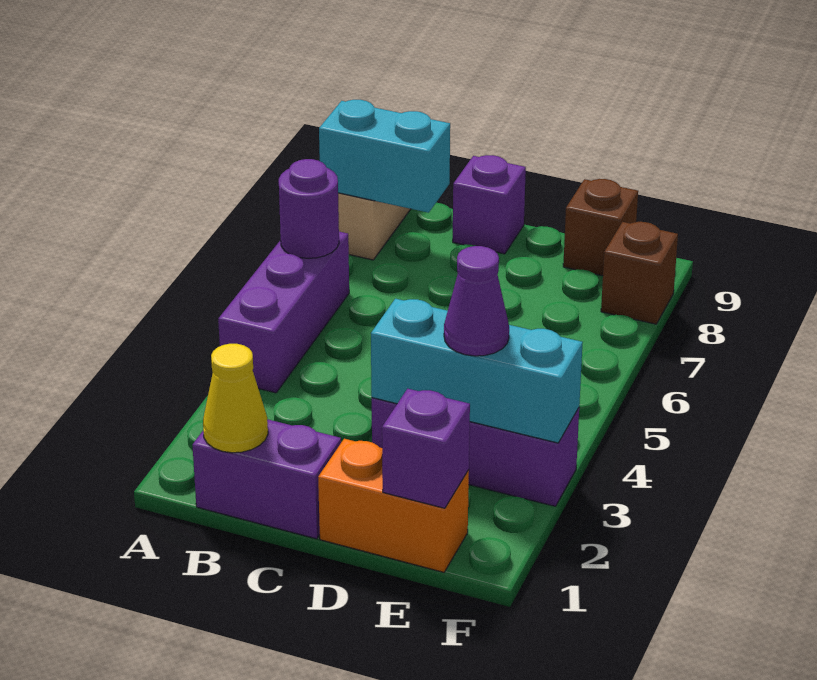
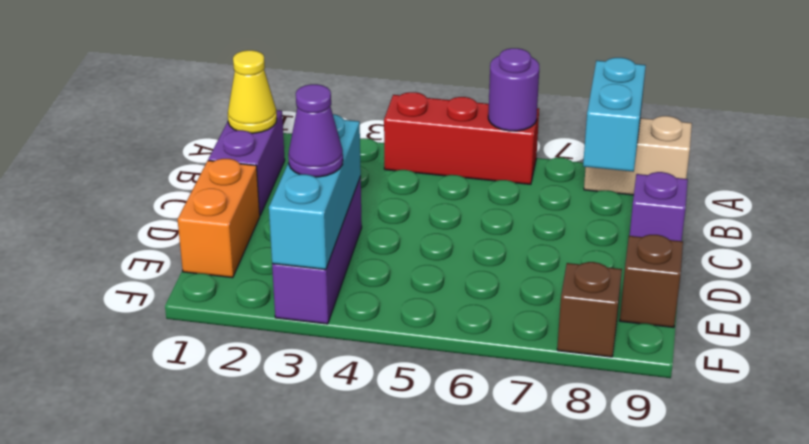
purple 1x3 brick [218,232,349,393] -> red 1x3 brick [384,92,539,184]
purple 1x1 brick [382,389,470,508] -> none

